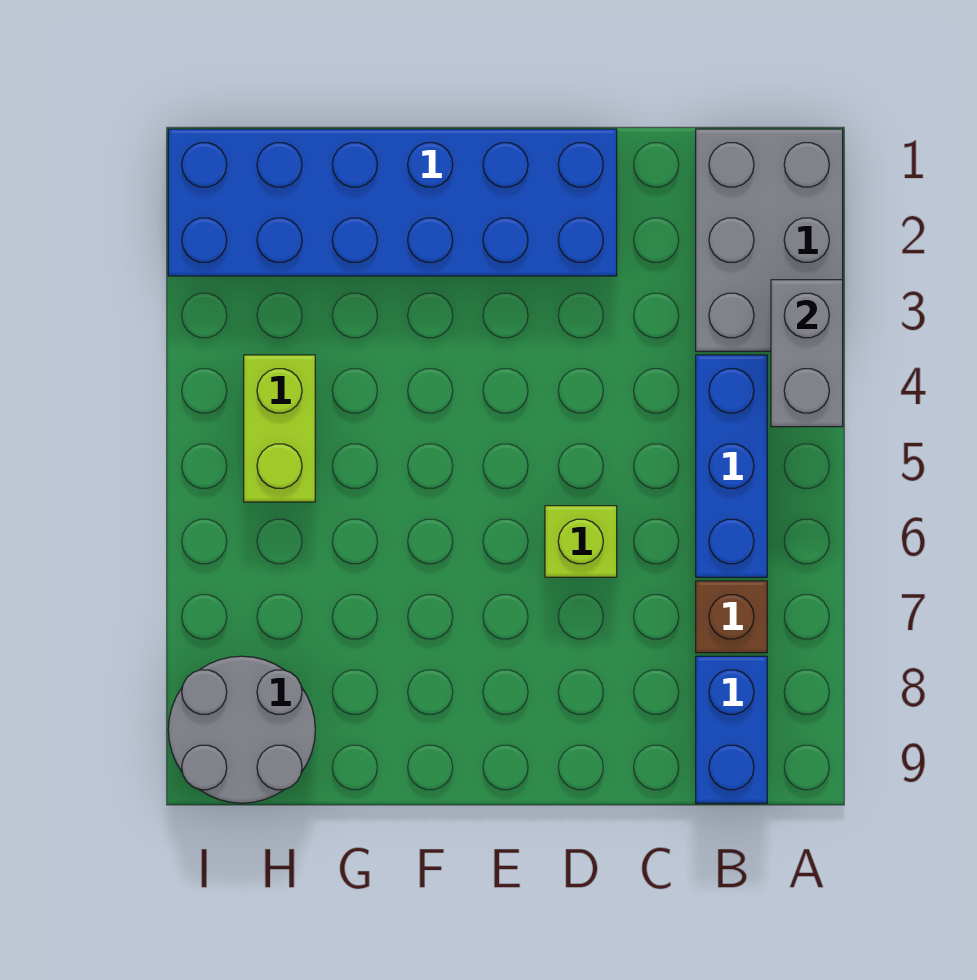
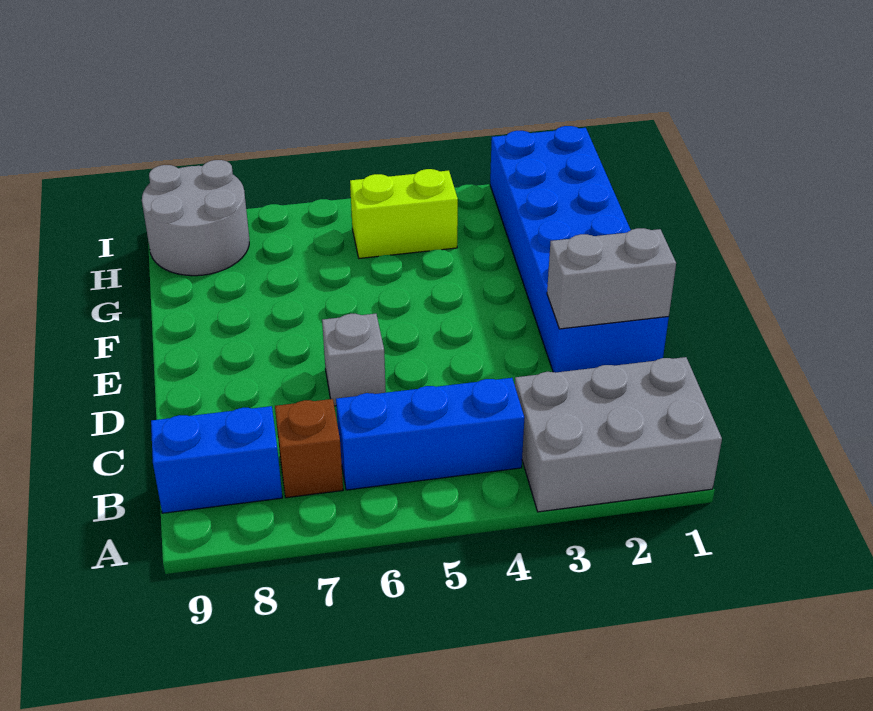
grey 1x2 brick [771,280,843,427] -> grey 1x2 brick moved to [547,228,676,329]
lime 1x1 brick [545,506,617,577] -> grey 1x1 brick [322,314,386,406]

